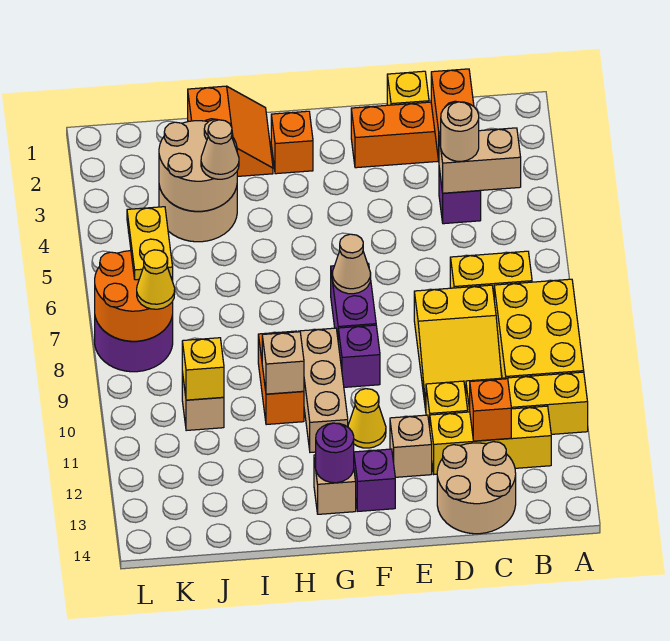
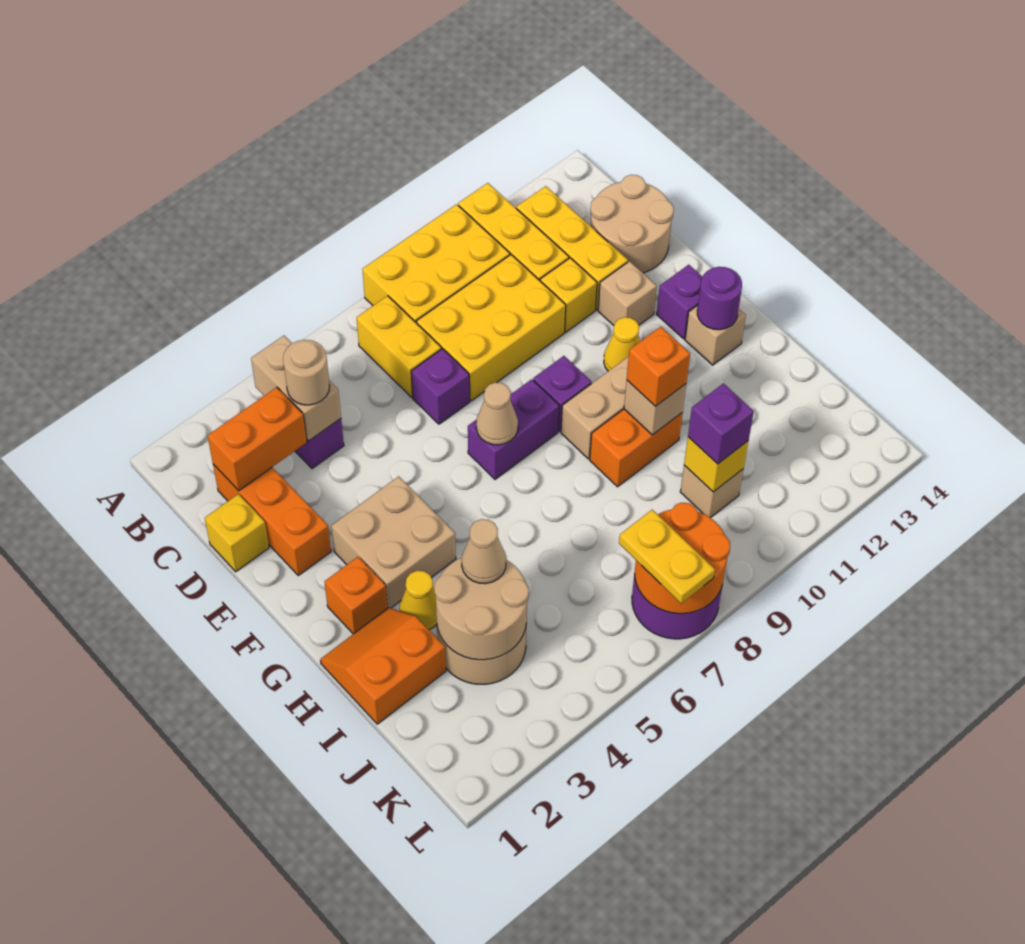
yellow 2x3 slope [414,285,502,410] -> yellow 2x3 brick [417,255,566,401]
orange 1x1 brick [470,379,511,441] -> orange 1x1 brick moved to [627,327,690,406]
none -> purple 1x1 brick [411,349,470,424]
none -> tan 2x2 brick [331,476,456,608]
none -> purple 1x1 brick [688,383,754,464]
yellow 1x2 plate [127,207,173,280] -> yellow 1x2 plate turned to [619,510,715,604]
yellow 1x1 cone [137,250,175,309] -> yellow 1x1 cone moved to [399,571,437,630]

